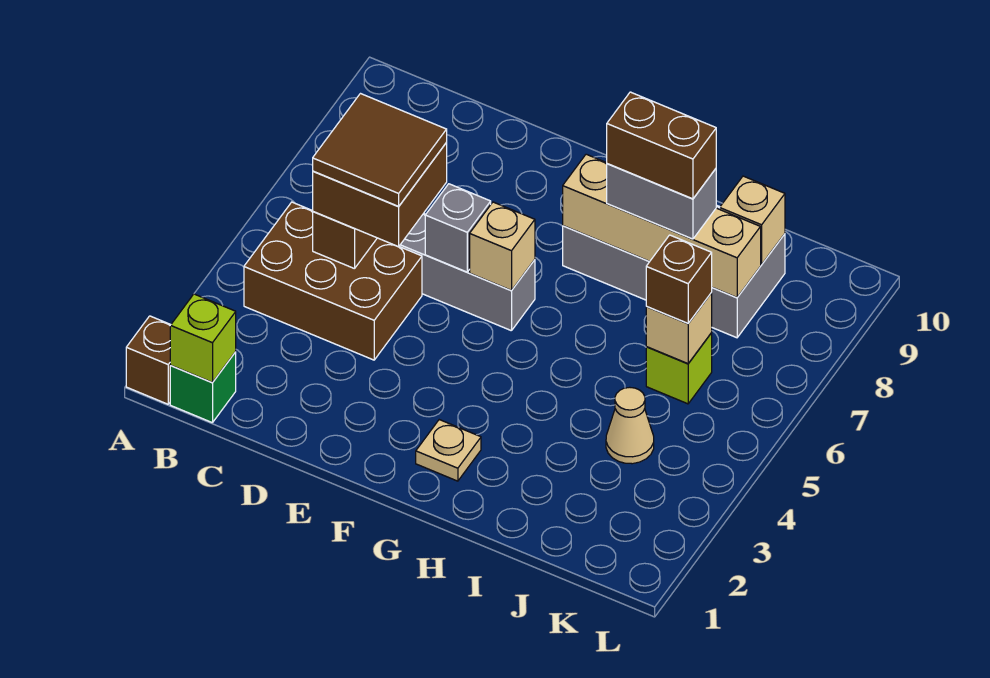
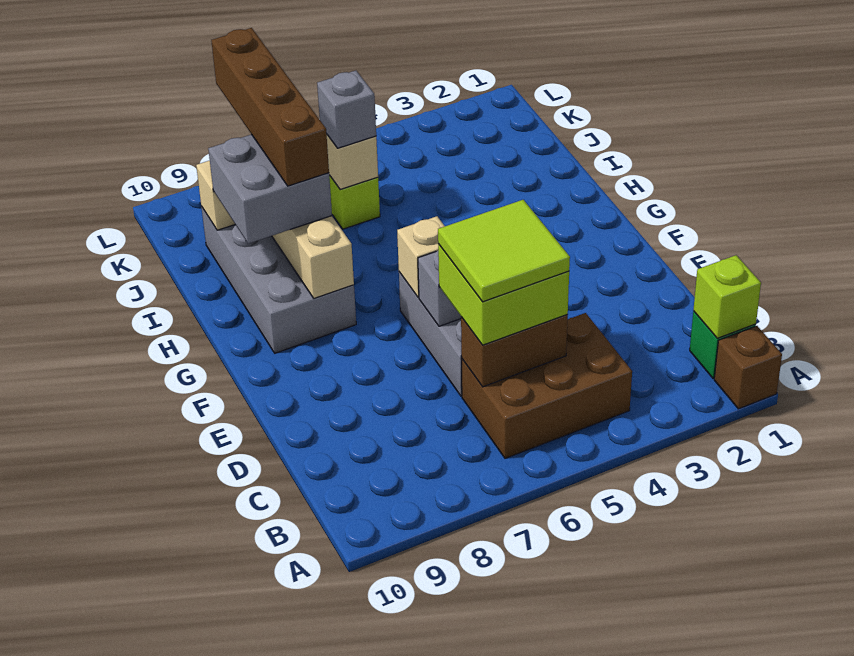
brown 2x3 brick [244,202,422,360] -> brown 2x3 brick turned to [462,313,632,458]
brown 2x2 brick [313,143,447,247] -> lime 2x2 brick [438,244,569,345]
brown 2x2 tile [313,94,447,206] -> lime 2x2 tile [438,200,570,302]
tan 1x1 plate [416,420,481,481] -> none
grey 1x2 brick [607,164,716,239] -> grey 2x2 brick [208,134,332,244]
brown 1x2 brick [607,92,716,199] -> brown 1x4 brick [211,28,329,186]
tan 1x1 cone [606,387,654,464] -> none
brown 1x1 brick [646,235,712,323] -> grey 1x1 brick [317,71,376,148]

